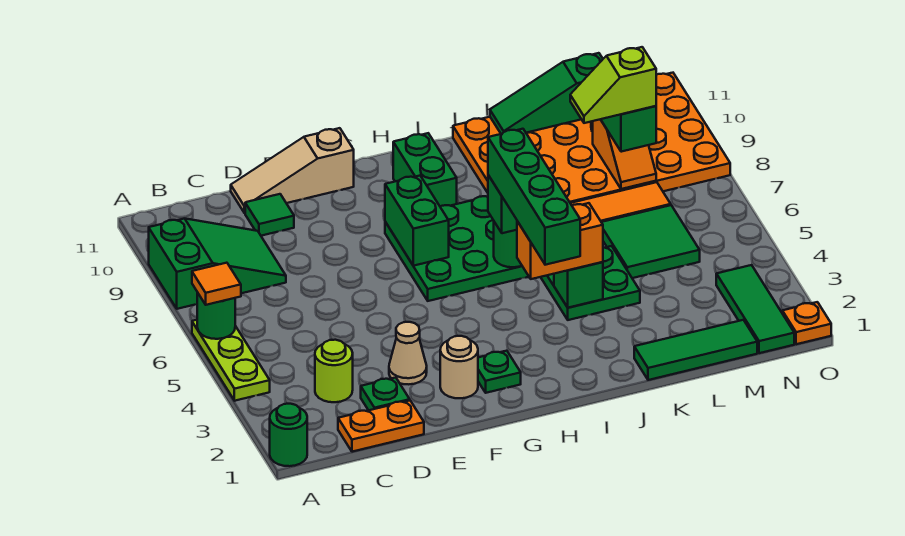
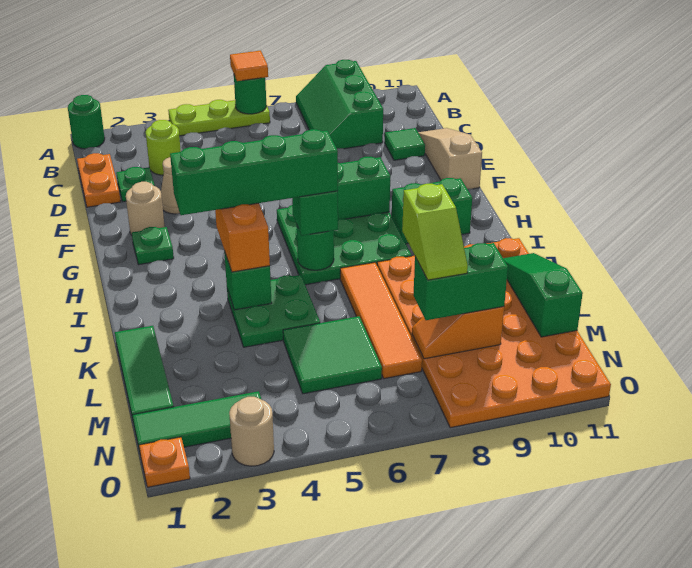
green 2x3 slope [149,219,286,309] -> green 2x3 slope turned to [296,60,383,149]
lime 1x2 slope [570,47,656,123] -> lime 1x2 slope turned to [402,184,468,280]
none -> tan 1x1 round brick [229,397,274,466]

